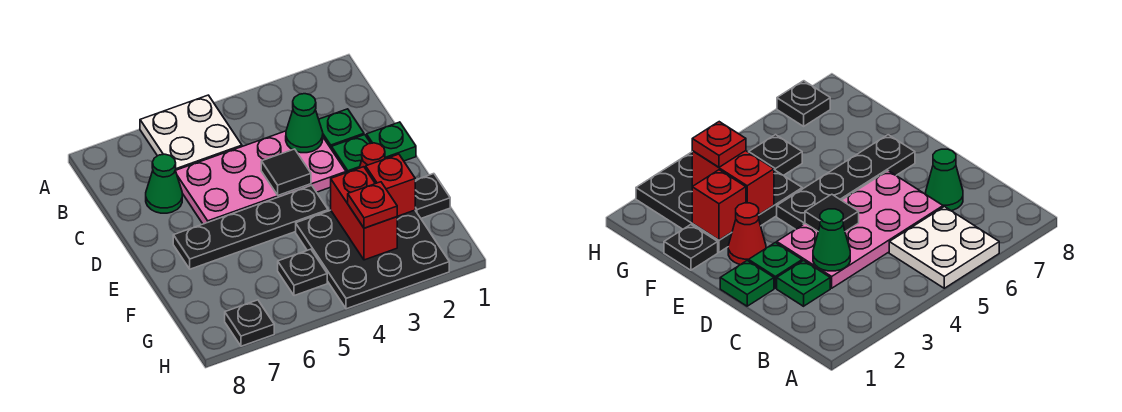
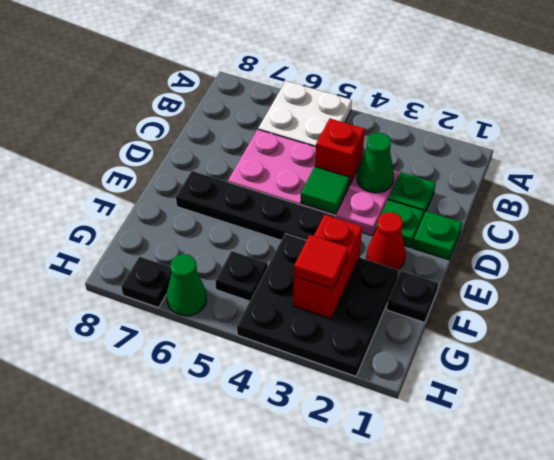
green 1x1 cone [146,154,182,213] -> green 1x1 cone moved to [167,254,207,316]
black 1x1 tile [261,149,311,195] -> green 1x1 tile [301,167,350,214]
red 1x1 brick [366,154,415,216] -> red 1x1 brick moved to [315,119,365,186]
red 1x1 plate [348,182,397,228] -> red 1x1 tile [294,235,349,289]

